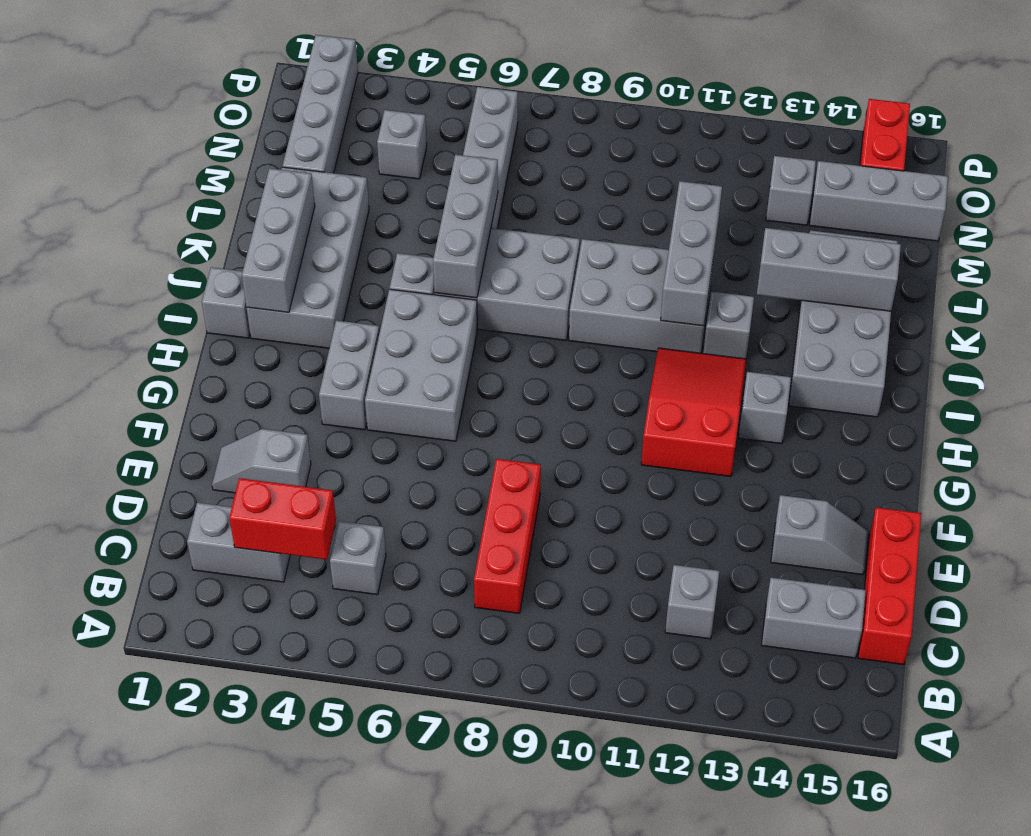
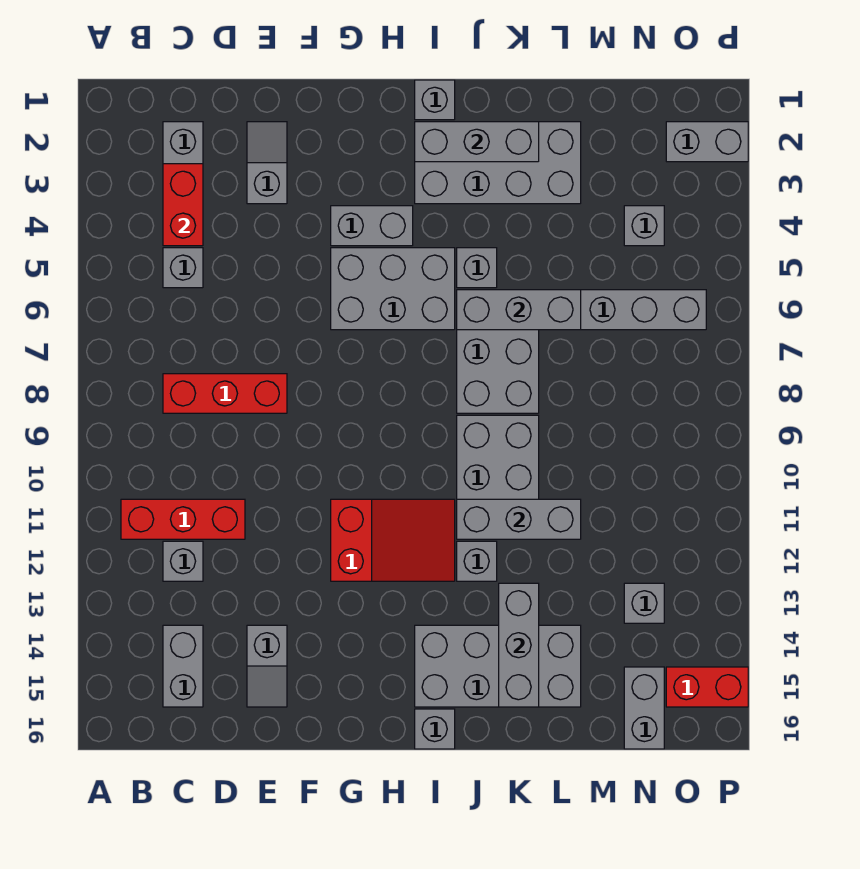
red 1x3 brick [858,507,921,665] -> red 1x3 brick moved to [121,499,245,539]
grey 1x1 brick [739,372,791,444] -> grey 1x1 brick moved to [415,709,455,749]
grey 1x4 brick [283,35,358,173] -> grey 1x2 brick [666,122,748,162]
grey 1x3 brick [810,161,948,241] -> grey 1x2 brick [624,667,664,749]

